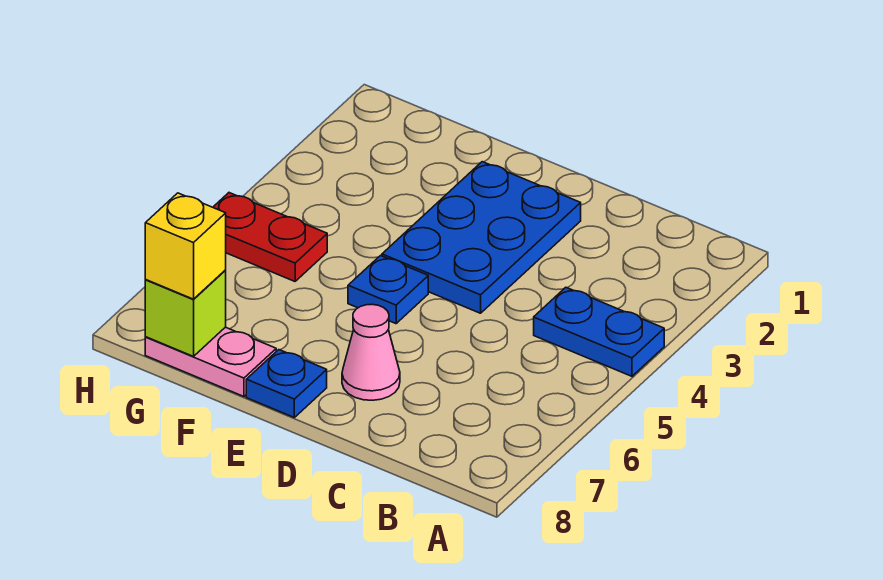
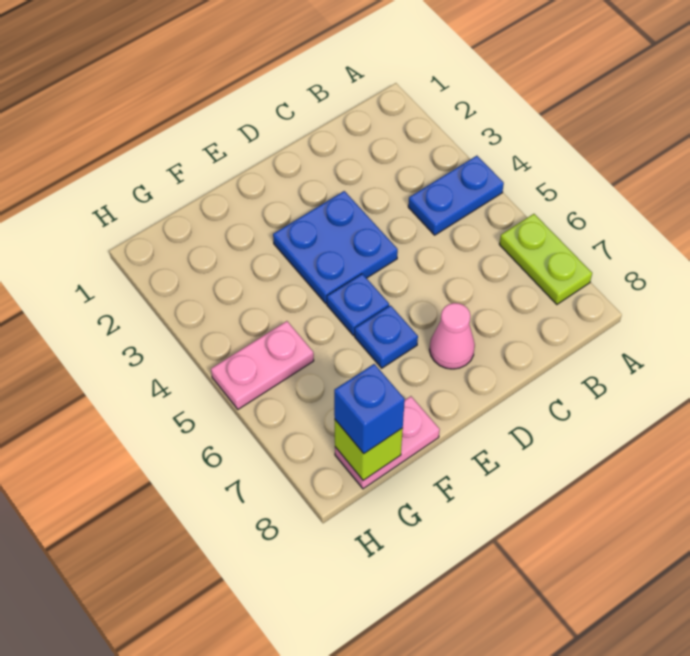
none -> lime 1x2 plate [499,214,592,304]
blue 2x3 plate [382,162,581,313] -> blue 2x2 plate [273,191,398,303]
blue 1x1 plate [246,350,327,417] -> blue 1x1 plate moved to [355,305,418,368]
red 1x2 plate [213,193,327,281] -> pink 1x2 plate [211,321,314,409]
yellow 1x1 brick [145,193,226,299] -> blue 1x1 brick [334,364,405,453]

